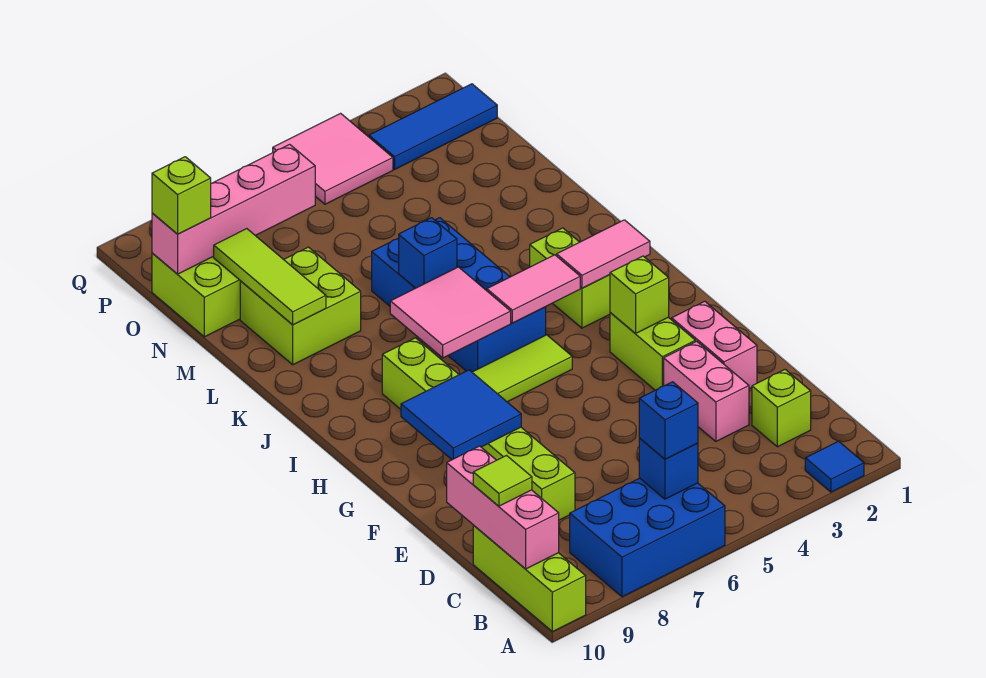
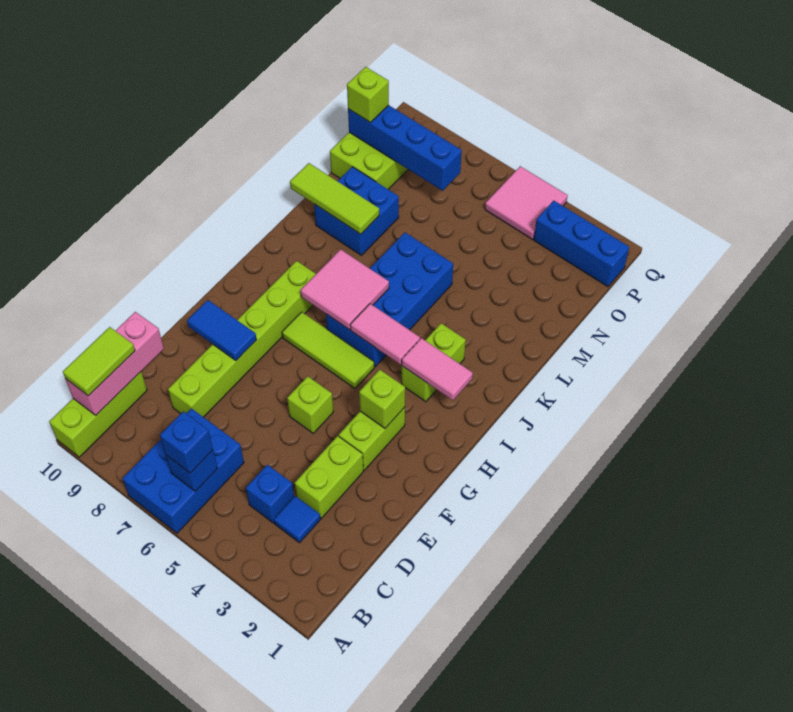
blue 1x1 tile [805,441,864,492] -> blue 1x1 tile moved to [274,496,321,543]
blue 2x3 brick [570,478,725,597] -> blue 2x3 brick turned to [122,408,244,533]
lime 1x1 brick [752,370,811,447] -> lime 1x1 brick moved to [287,376,333,433]
lime 1x1 tile [473,456,532,506] -> lime 1x2 tile [63,327,135,396]
pink 1x2 brick [664,341,749,441] -> lime 1x2 brick [295,436,363,518]
pink 1x2 brick [672,301,757,389] -> none
blue 2x2 tile [401,370,521,460] -> blue 1x2 tile [187,300,257,360]
blue 1x1 brick [399,218,457,288] -> blue 1x1 brick moved to [246,465,294,523]
lime 2x2 brick [240,247,361,365] -> blue 2x2 brick [314,167,399,255]
lime 1x3 tile [214,229,326,325] -> lime 1x3 tile turned to [290,163,379,234]
pink 1x4 brick [152,144,315,274] -> blue 1x4 brick [348,105,462,191]
blue 1x3 tile [369,84,497,169] -> blue 1x3 brick [534,201,629,287]

